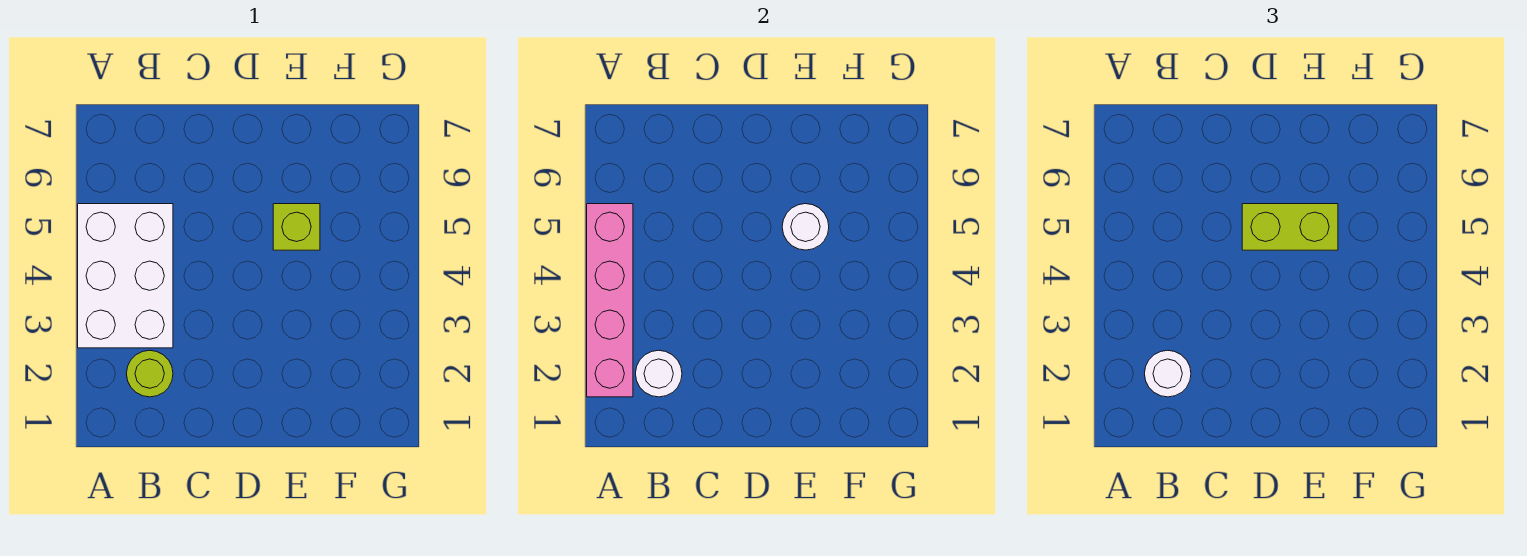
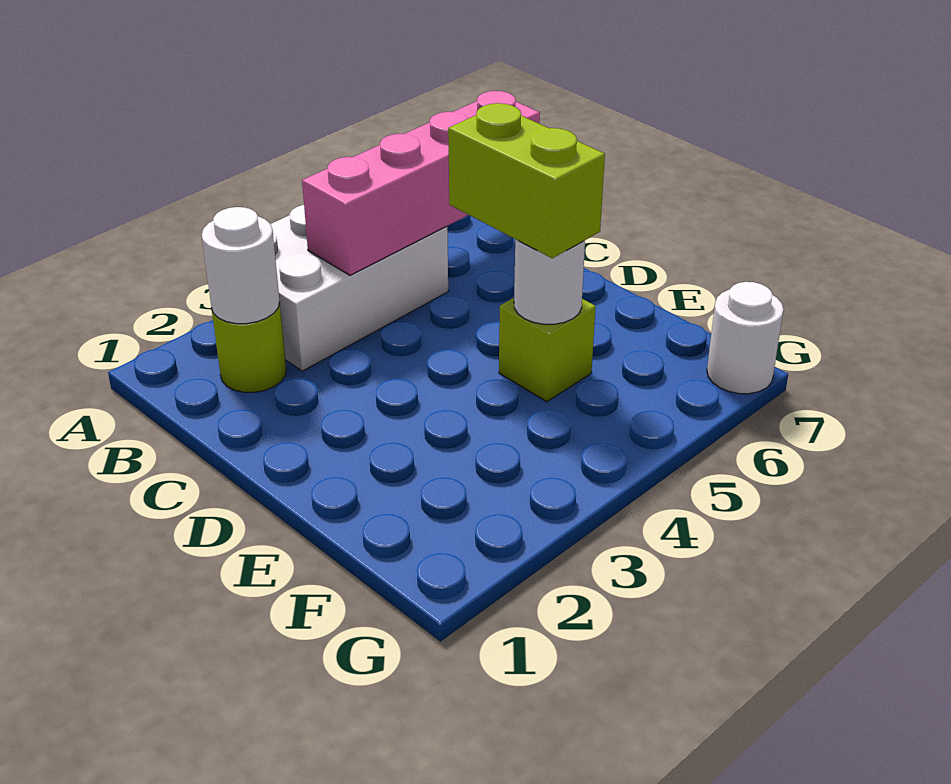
pink 1x4 brick [587,204,633,397] -> pink 1x4 brick moved to [302,91,540,275]
white 1x1 round brick [1144,350,1191,397] -> white 1x1 round brick moved to [707,282,784,394]

